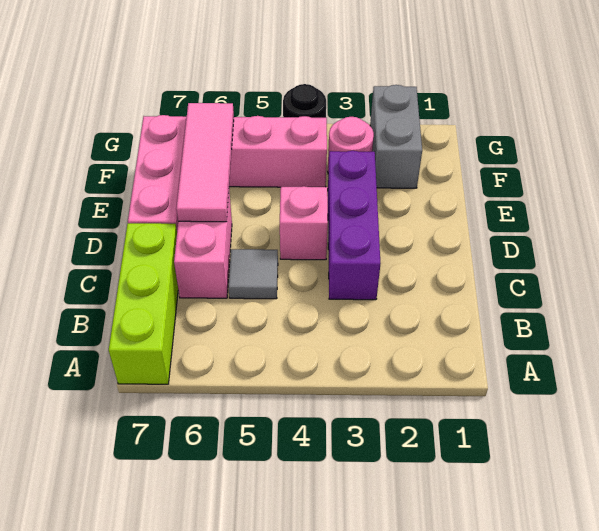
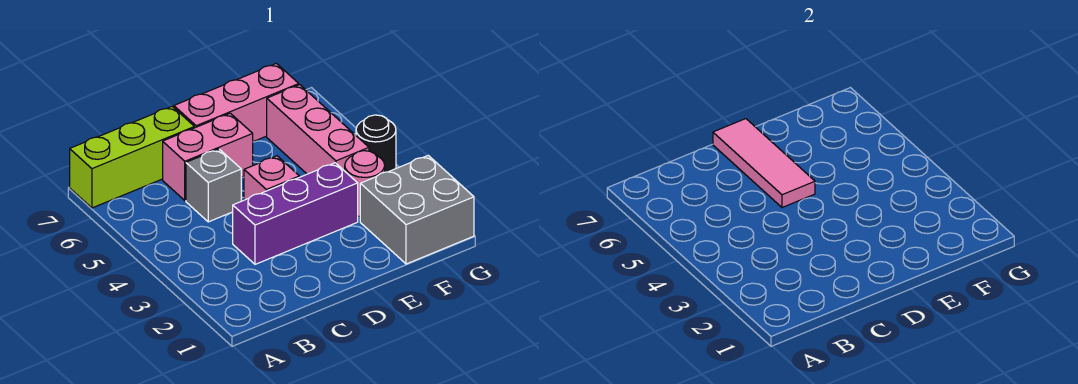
grey 1x1 tile [229,249,278,299] -> grey 1x1 brick [186,149,242,222]
pink 1x3 tile [176,103,234,222] -> pink 1x3 tile turned to [713,119,815,208]
grey 1x2 brick [370,85,422,188] -> grey 2x2 brick [360,156,474,264]

